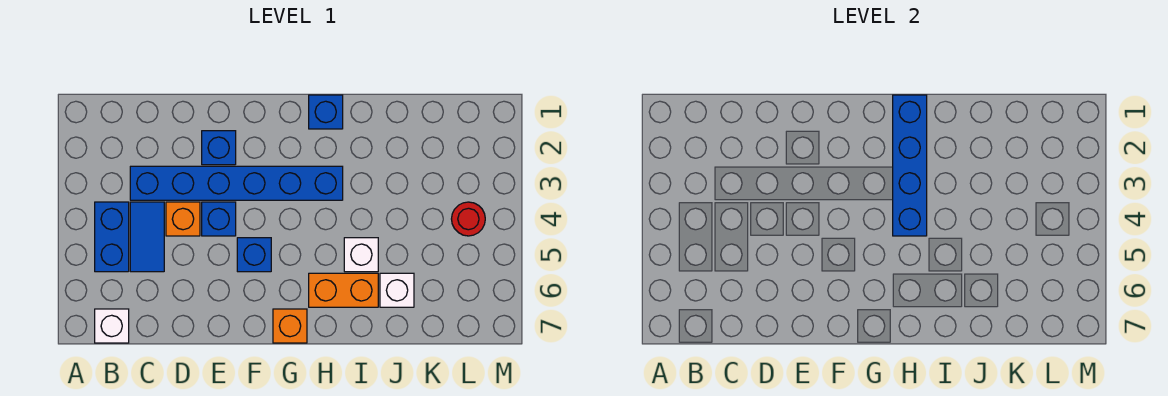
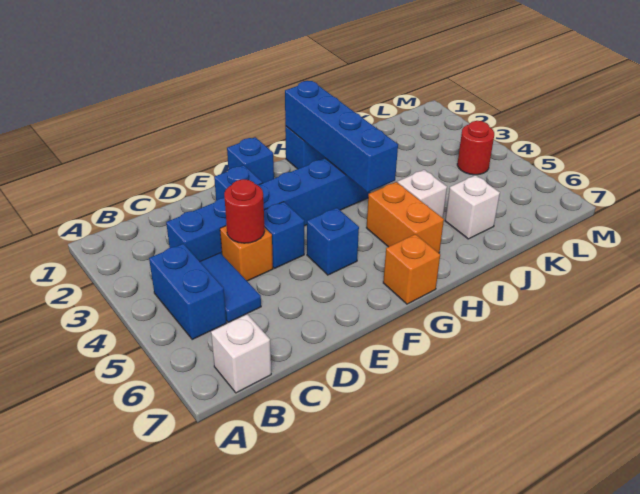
none -> red 1x1 round brick [224,179,265,243]
none -> blue 1x1 brick [227,137,274,183]
orange 1x2 brick [309,273,378,307] -> orange 1x2 brick turned to [367,182,444,253]

